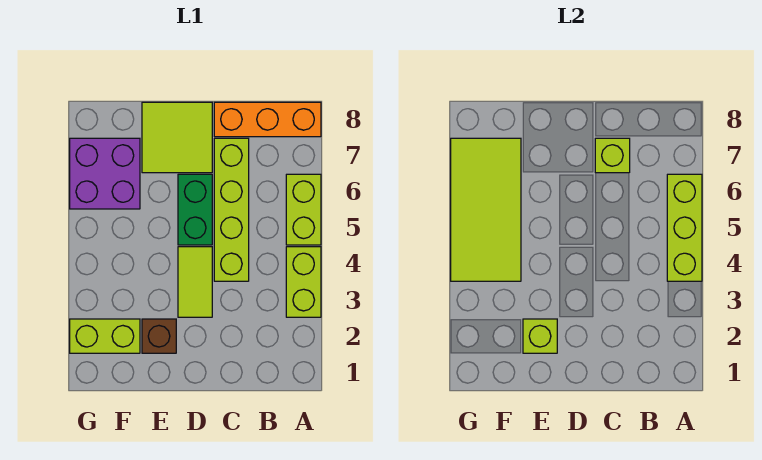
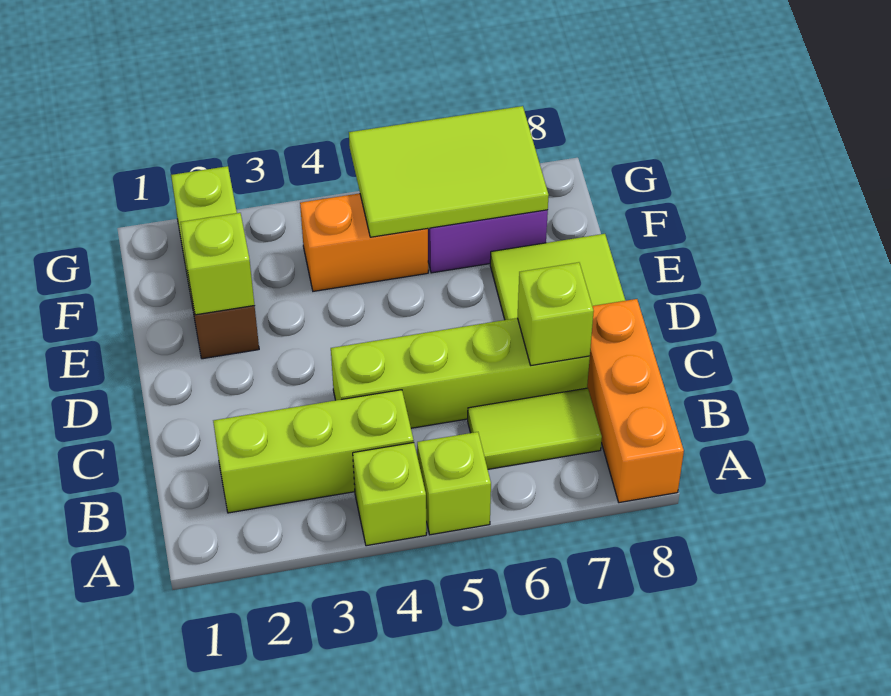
lime 1x2 brick [286,247,321,317] -> lime 1x1 brick [353,443,426,546]
lime 1x3 brick [667,174,702,281] -> lime 1x3 brick moved to [213,390,414,513]
lime 1x2 brick [286,174,321,245] -> lime 1x1 brick [417,432,491,535]
lime 1x2 tile [178,247,212,317] -> lime 1x2 tile moved to [468,388,602,469]
green 1x2 brick [178,174,212,245] -> none
none -> orange 1x2 brick [300,193,428,291]
lime 2x4 tile [451,138,521,281] -> lime 2x3 tile [349,106,549,237]

